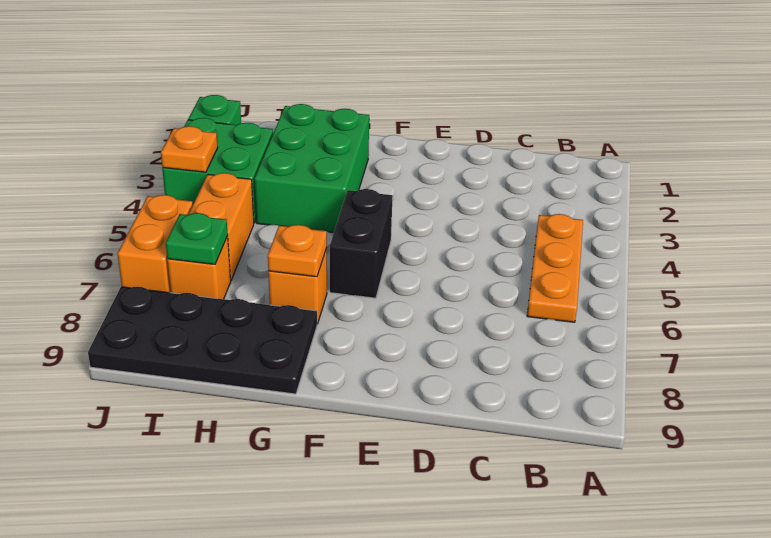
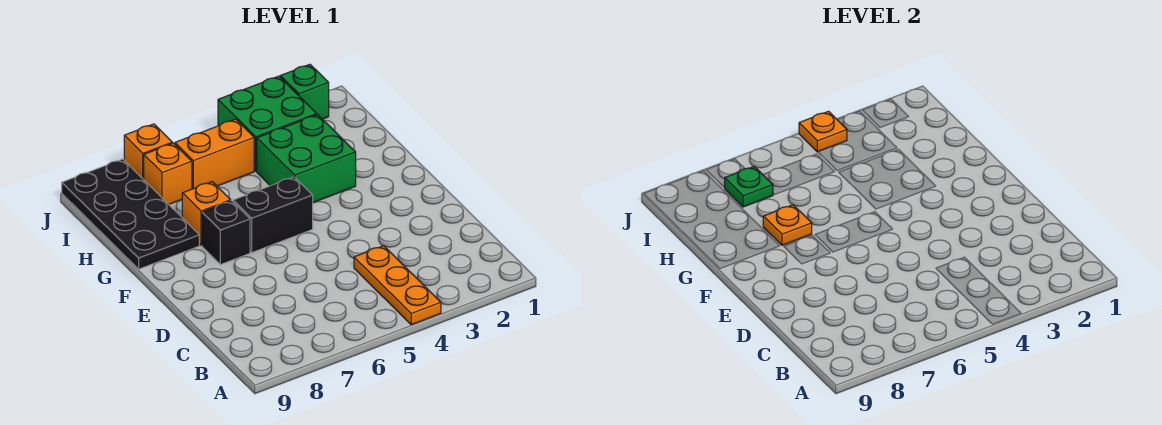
orange 1x3 plate [527,214,583,322] -> orange 1x3 plate turned to [354,246,441,325]
none -> black 1x1 brick [202,201,250,265]
green 2x3 brick [254,104,369,233] -> green 2x2 brick [257,115,356,203]
orange 1x2 brick [118,195,193,293] -> orange 1x1 brick [124,124,172,180]

